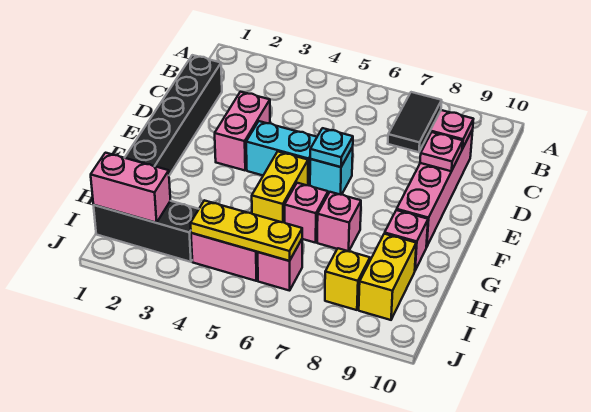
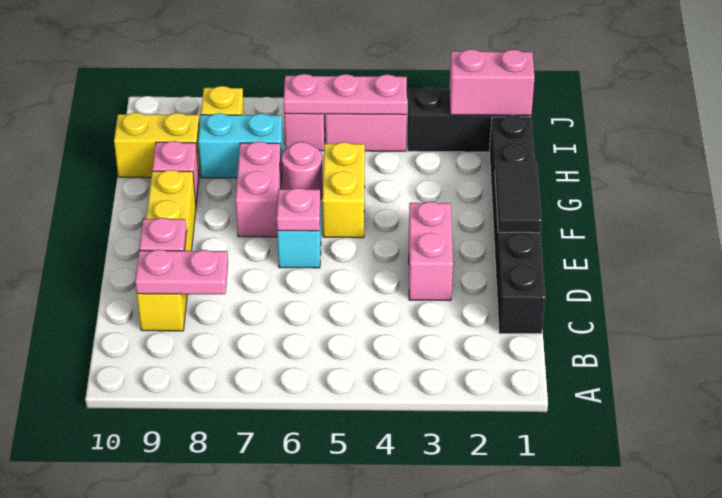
black 1x2 tile [388,92,442,152] -> black 1x2 tile moved to [495,161,541,233]
pink 1x4 brick [397,130,473,247] -> yellow 1x4 brick [137,170,196,331]
cyan 1x2 brick [246,121,317,186] -> cyan 1x2 brick moved to [198,113,283,178]
cyan 1x1 plate [310,128,353,167] -> pink 1x1 plate [277,188,320,231]
pink 1x1 brick [285,183,328,243] -> pink 1x1 round brick [282,142,323,199]
pink 1x1 brick [317,192,361,251] -> pink 1x2 brick [236,142,282,237]
yellow 1x2 brick [359,234,416,320] -> yellow 1x2 brick turned to [114,113,200,178]
yellow 1x3 plate [191,200,302,261] -> pink 1x3 plate [284,74,407,115]

